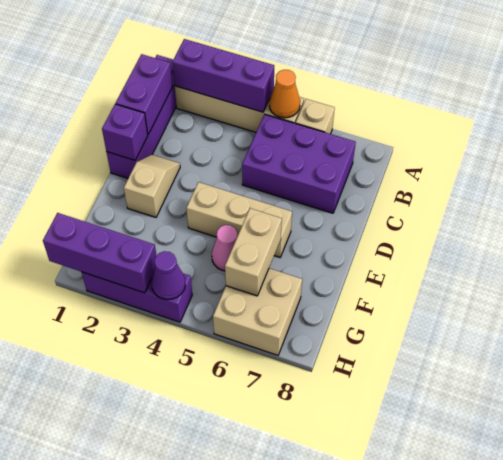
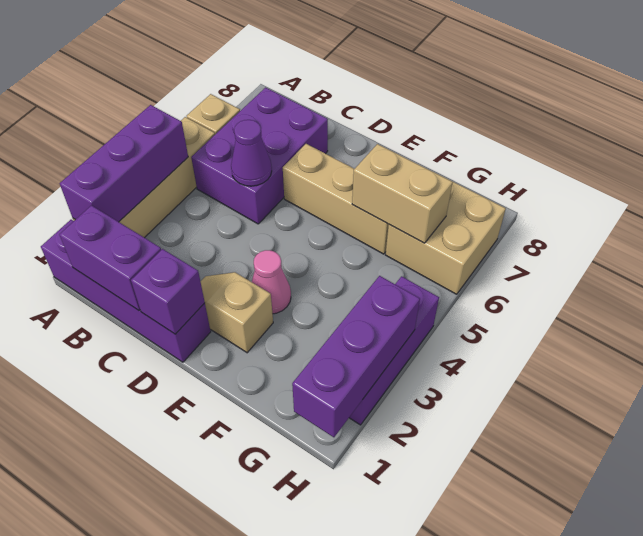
orange 1x1 cone [269,70,300,118] -> none
tan 1x3 brick [186,182,292,257] -> tan 1x3 brick turned to [283,144,389,254]
pink 1x1 cone [212,225,237,271] -> pink 1x1 cone moved to [252,250,291,314]
purple 1x1 cone [151,251,185,300] -> purple 1x1 cone moved to [231,120,272,186]

